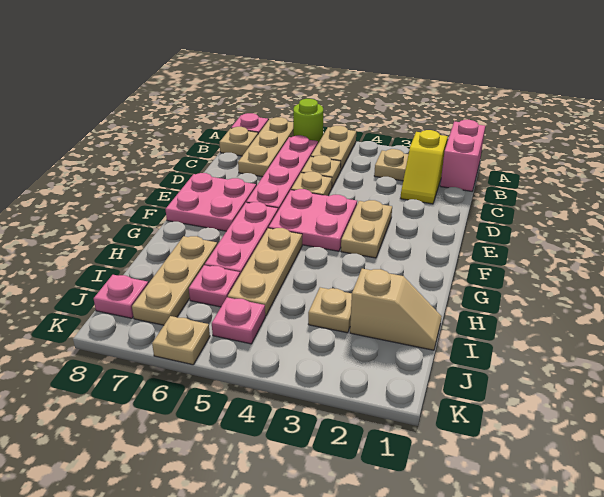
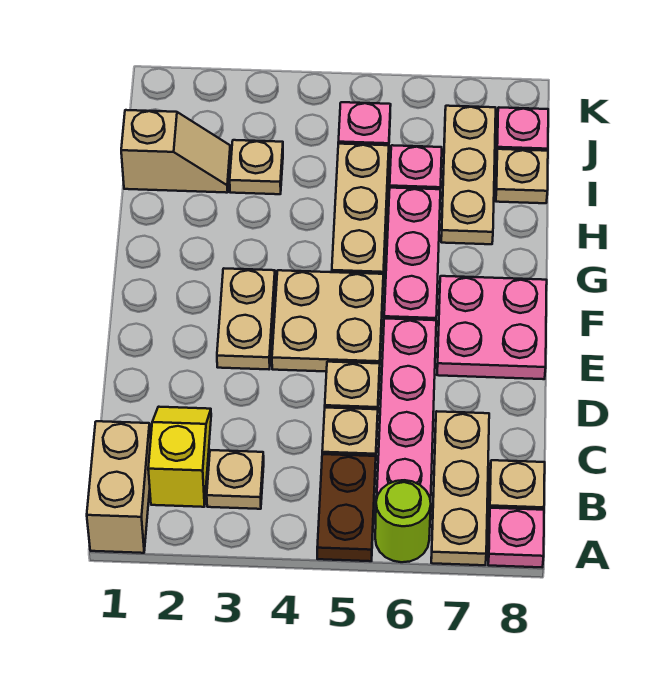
pink 1x2 brick [440,120,485,191] -> tan 1x2 brick [87,421,151,553]
tan 1x2 plate [311,126,356,171] -> brown 1x2 plate [317,454,376,561]
pink 2x2 plate [269,189,357,251] -> tan 2x2 plate [272,270,383,373]
tan 1x2 slope [350,269,442,350] -> tan 1x2 slope turned to [121,110,230,193]
tan 1x1 plate [152,316,210,365] -> tan 1x1 plate moved to [496,149,548,203]

